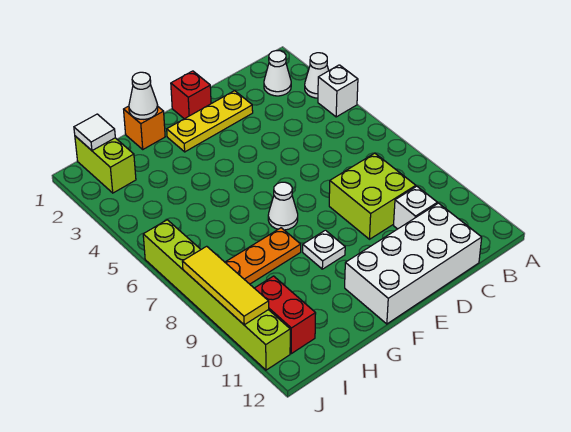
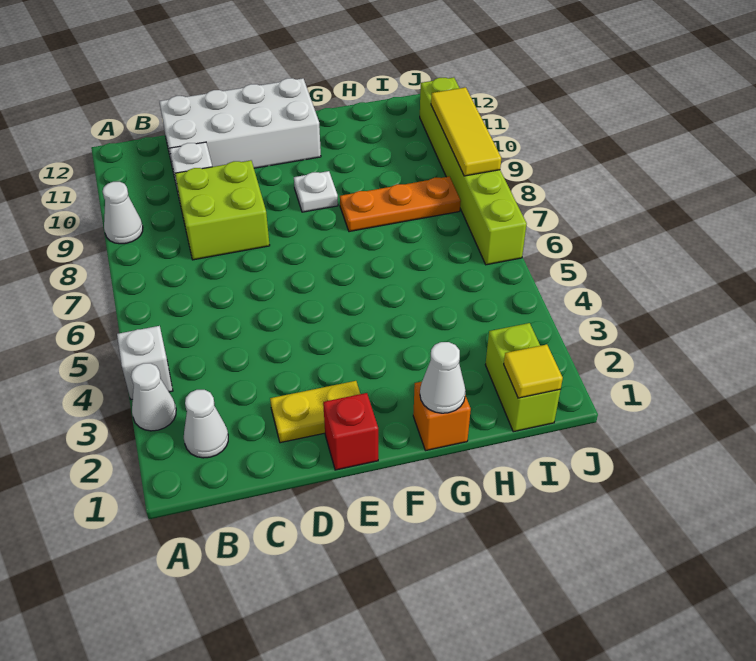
yellow 1x3 plate [167,91,253,152] -> yellow 1x2 plate [270,381,360,443]
white 1x1 cone [268,182,298,230] -> white 1x1 cone moved to [102,182,143,244]
white 1x1 tile [74,114,115,150] -> yellow 1x1 tile [504,344,563,398]
red 1x2 brick [255,276,316,354] -> none

